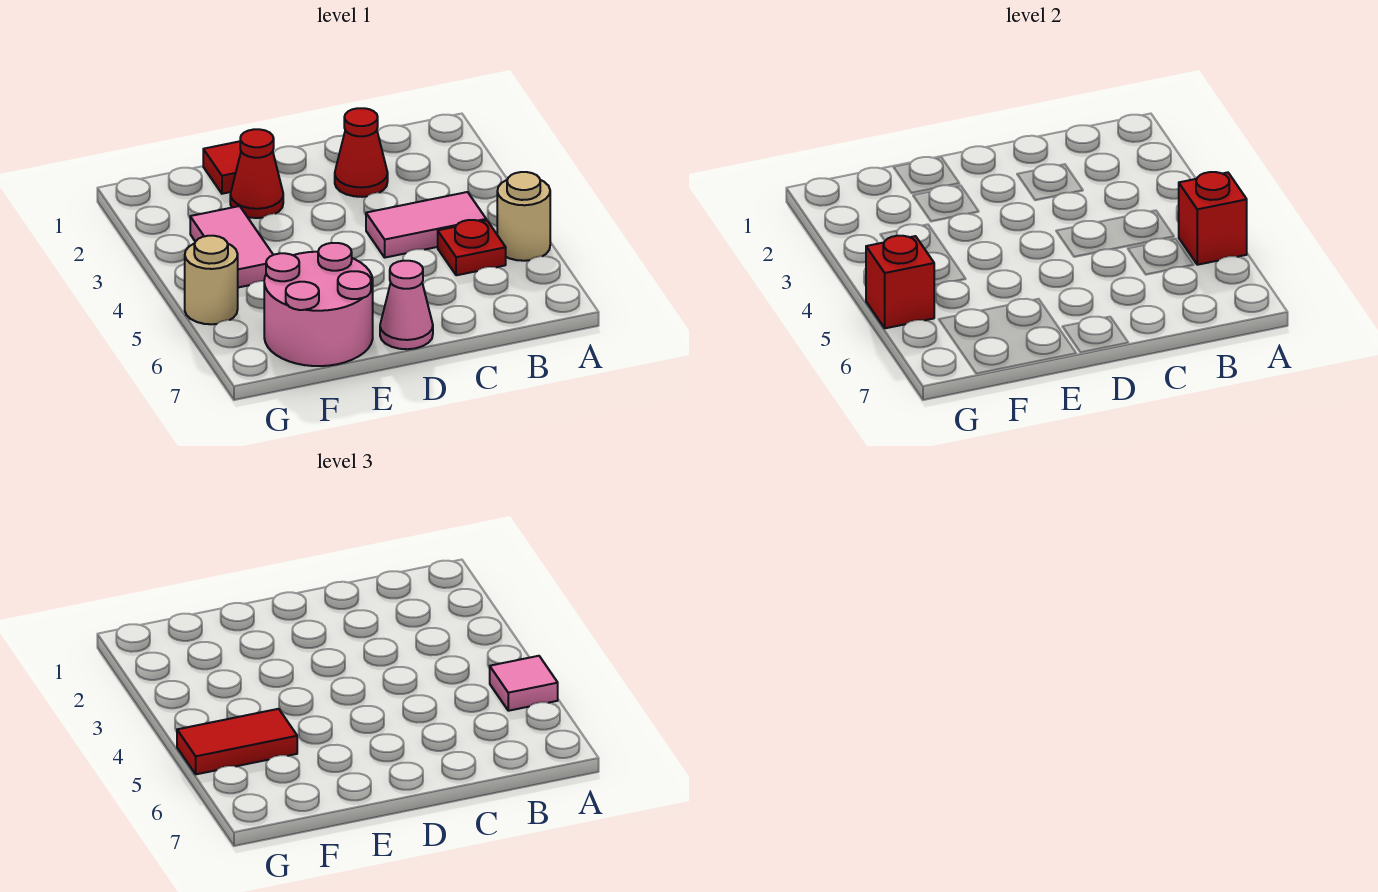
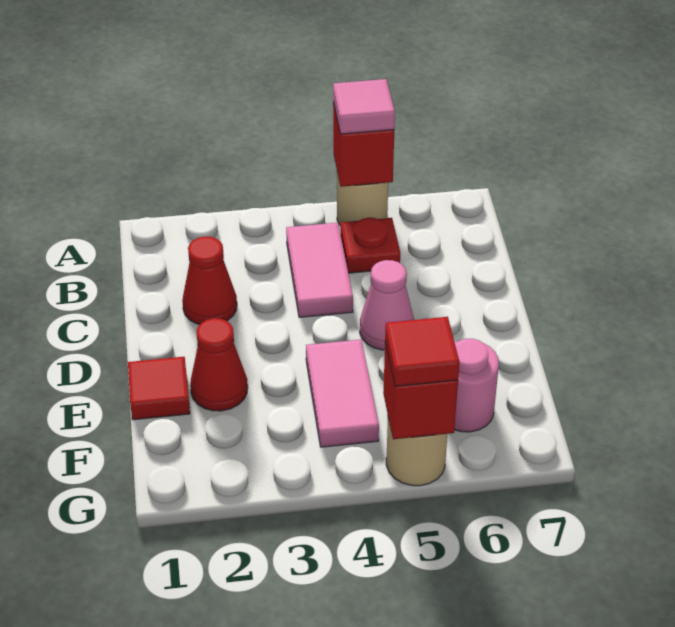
pink 1x1 cone [380,261,433,349] -> pink 1x1 cone moved to [360,260,414,350]
pink 2x2 round brick [264,243,373,366] -> pink 1x1 round brick [454,339,499,432]
pink 1x2 tile [190,206,273,287] -> pink 1x2 tile turned to [306,340,379,447]
red 1x2 tile [177,709,297,774] -> red 1x1 tile [385,317,460,386]

